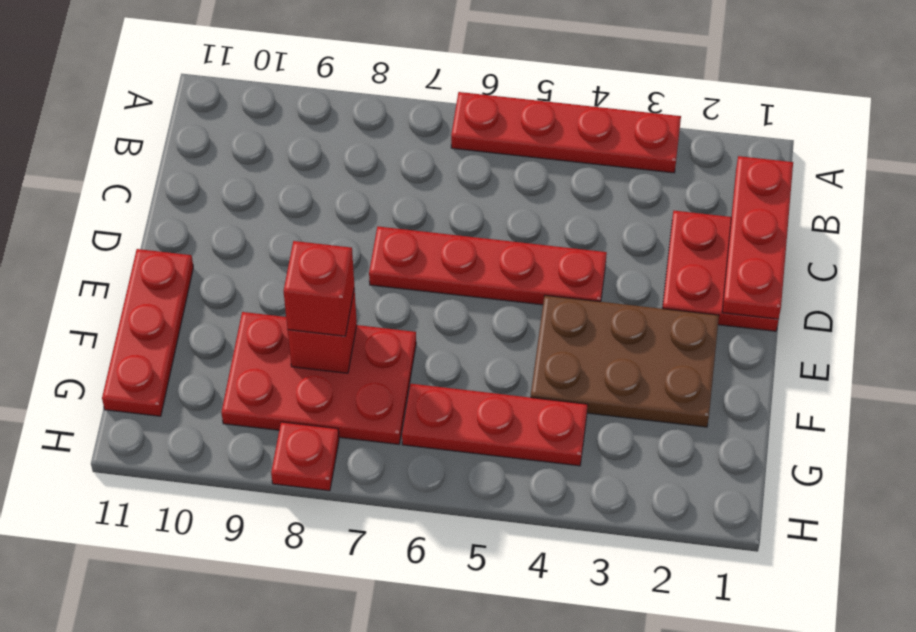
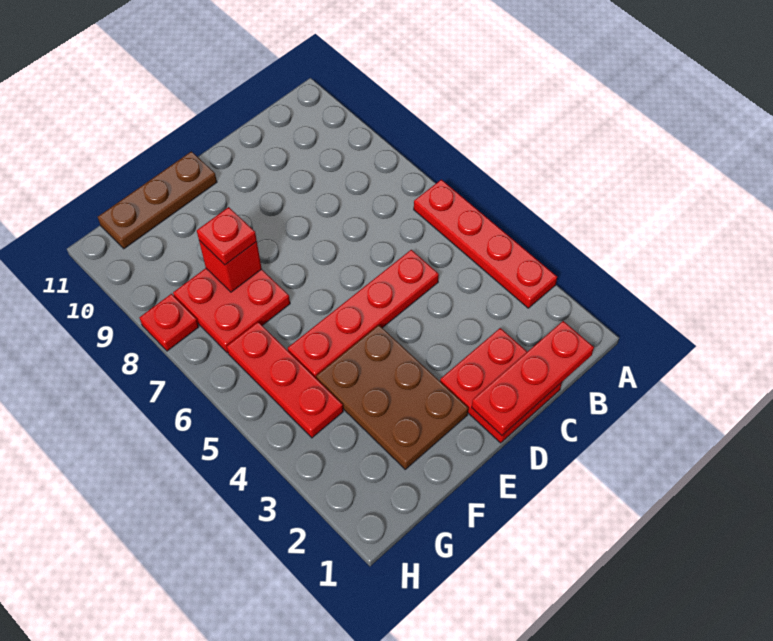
red 1x4 plate [369,226,607,305] -> red 1x4 plate turned to [288,250,439,379]
red 1x3 plate [102,249,193,416] -> brown 1x3 plate [98,151,217,249]
red 2x3 plate [221,312,416,444] -> red 2x2 plate [173,268,290,353]
red 1x1 brick [284,241,354,336] -> red 1x1 plate [197,207,257,265]

